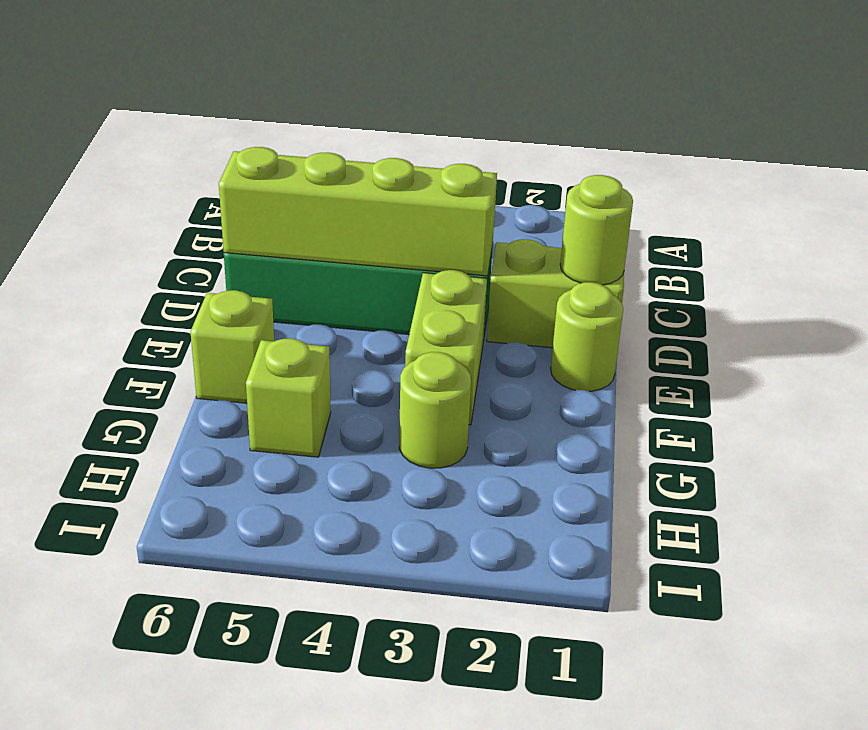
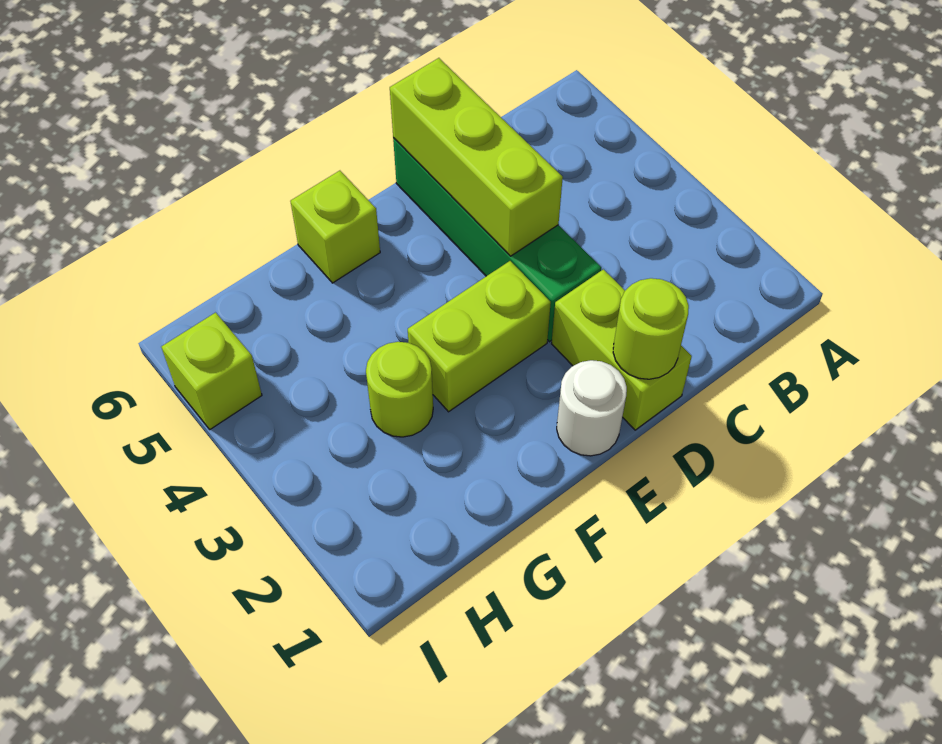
lime 1x4 brick [219,147,497,276] -> lime 1x3 brick [390,58,563,256]
lime 1x1 round brick [551,282,623,391] -> white 1x1 round brick [557,360,627,456]
lime 1x1 brick [246,338,331,457] -> lime 1x1 brick moved to [161,313,262,429]

